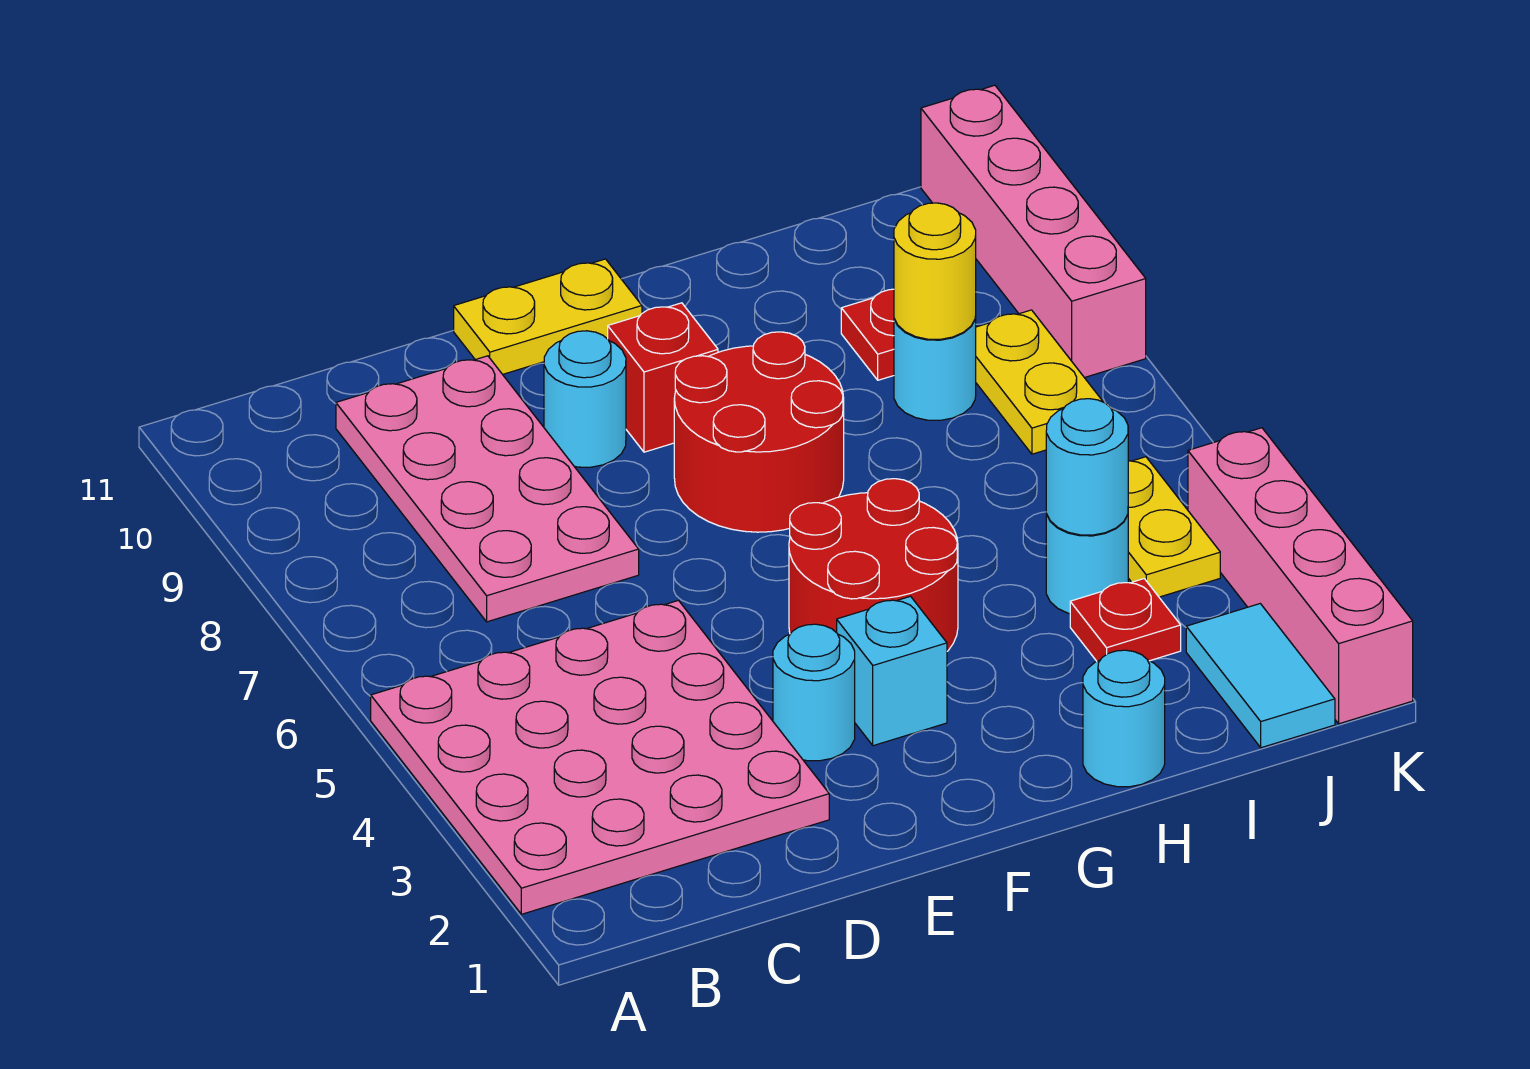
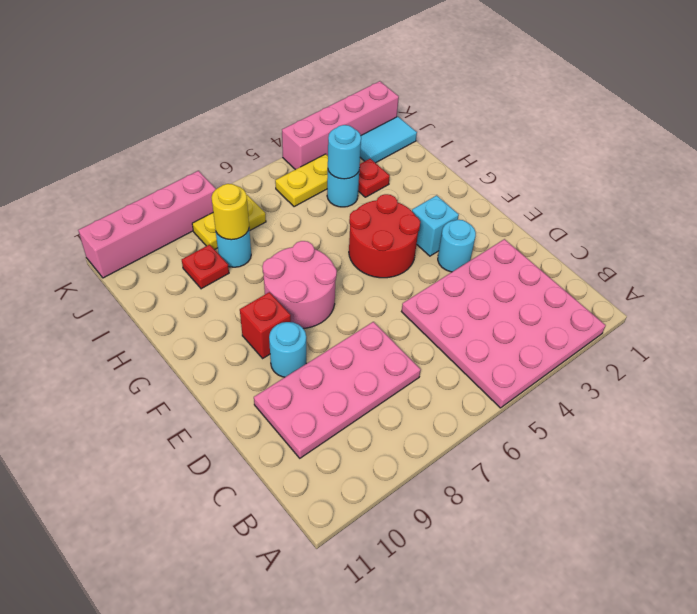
yellow 1x2 plate [454,259,642,374] -> none
red 2x2 round brick [674,332,844,532] -> pink 2x2 round brick [262,241,337,328]
cyan 1x1 round brick [1083,650,1165,787] -> none

